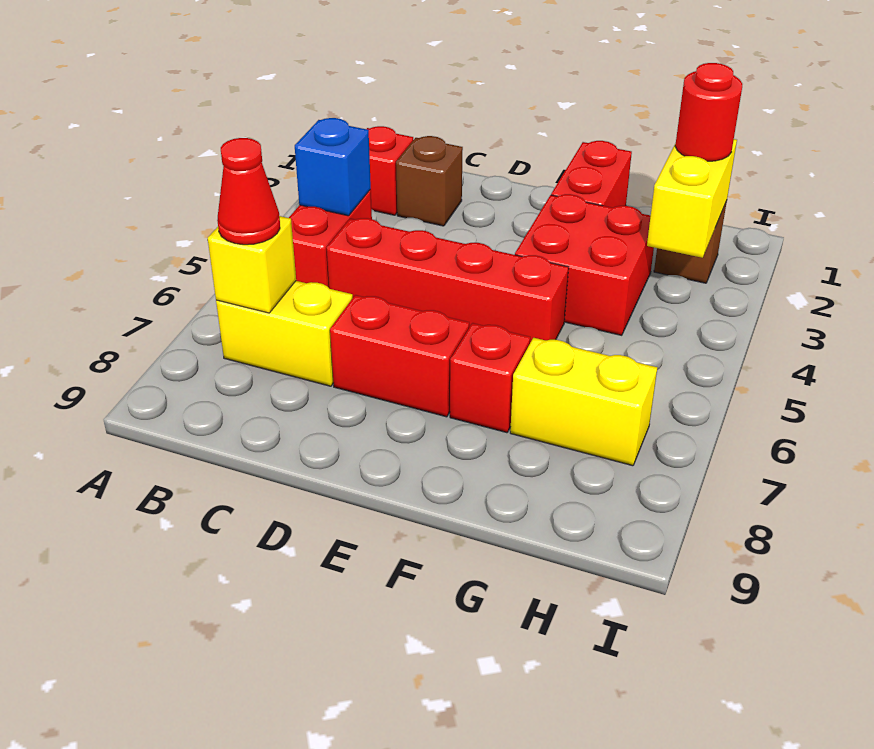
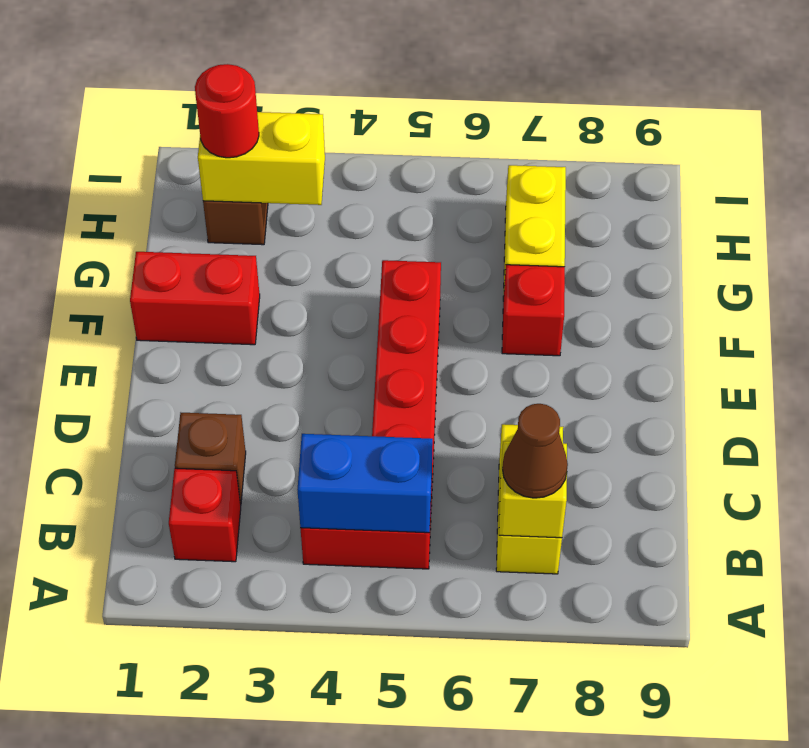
blue 1x1 brick [295,118,371,216] -> blue 1x2 brick [298,434,433,533]
red 1x1 cone [217,138,280,245] -> brown 1x1 cone [502,404,568,498]
red 1x2 brick [330,295,469,417] -> none
red 2x2 brick [515,194,654,335] -> none

